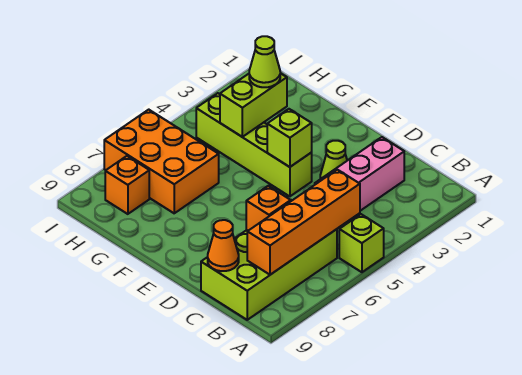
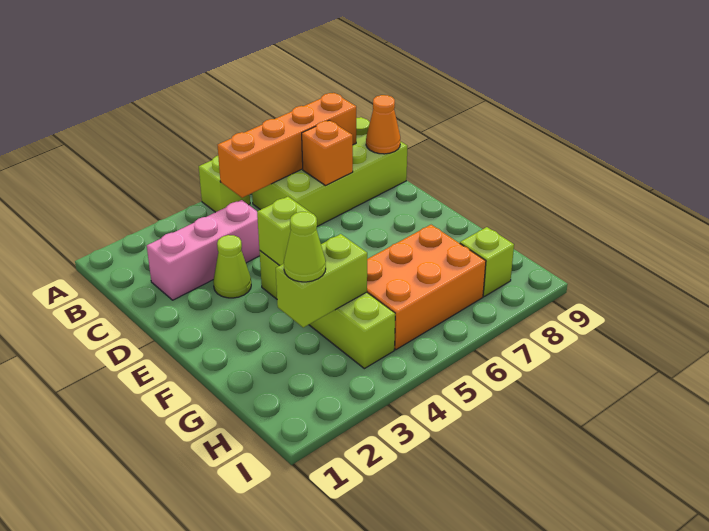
orange 2x3 brick [104,110,219,213] -> orange 2x3 brick turned to [367,225,486,350]
orange 1x1 brick [105,156,149,214] -> lime 1x1 brick [460,227,514,296]

